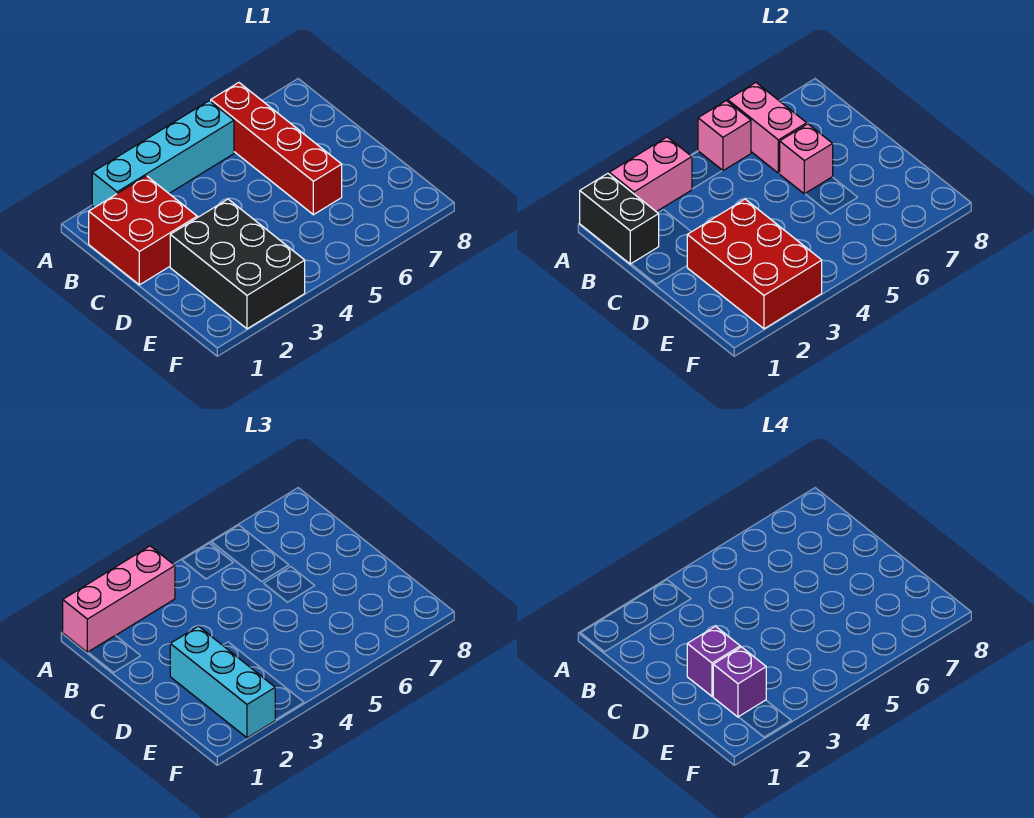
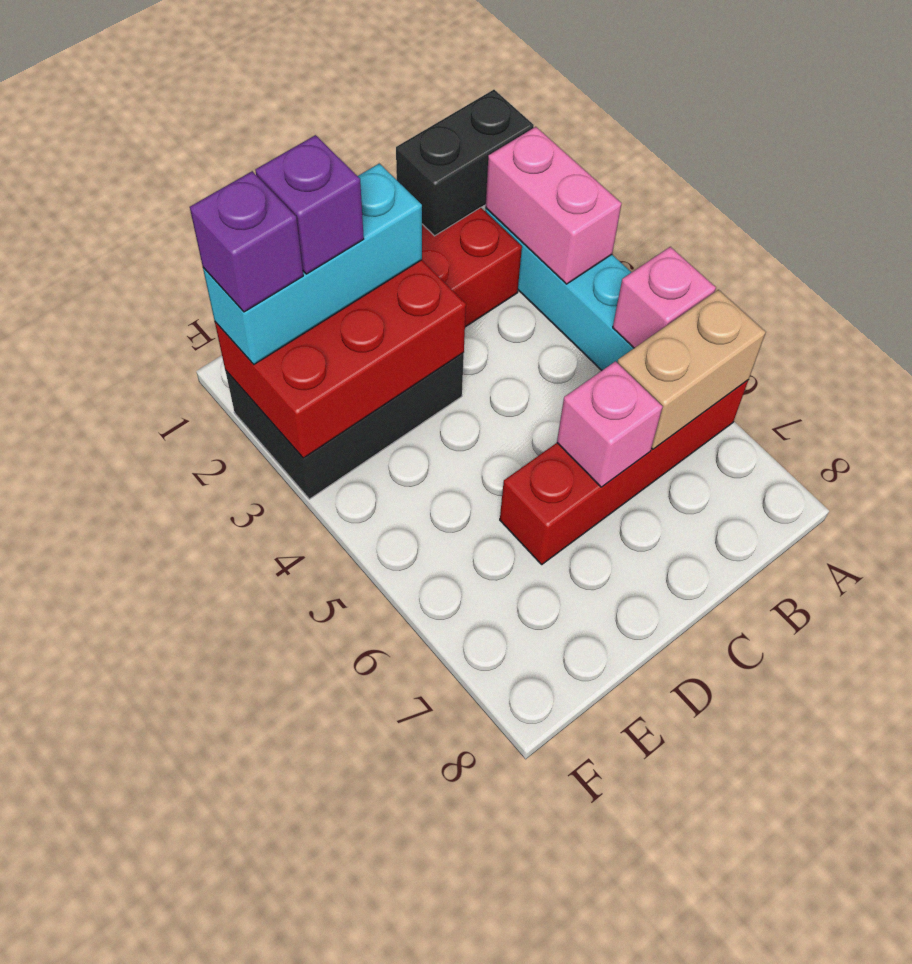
pink 1x3 brick [63,546,175,652] -> none
pink 1x2 brick [728,83,807,173] -> tan 1x2 brick [617,290,766,449]
purple 1x1 brick [687,626,740,696] -> purple 1x1 brick moved to [190,171,303,312]

